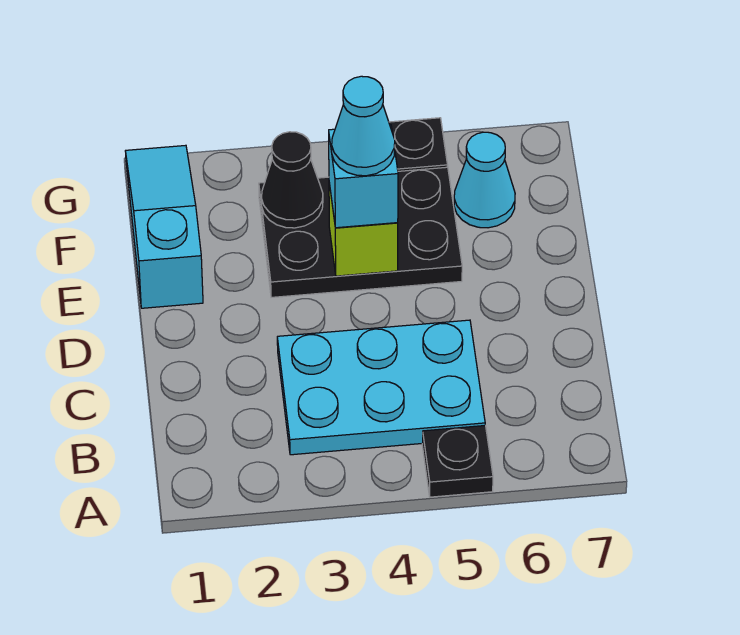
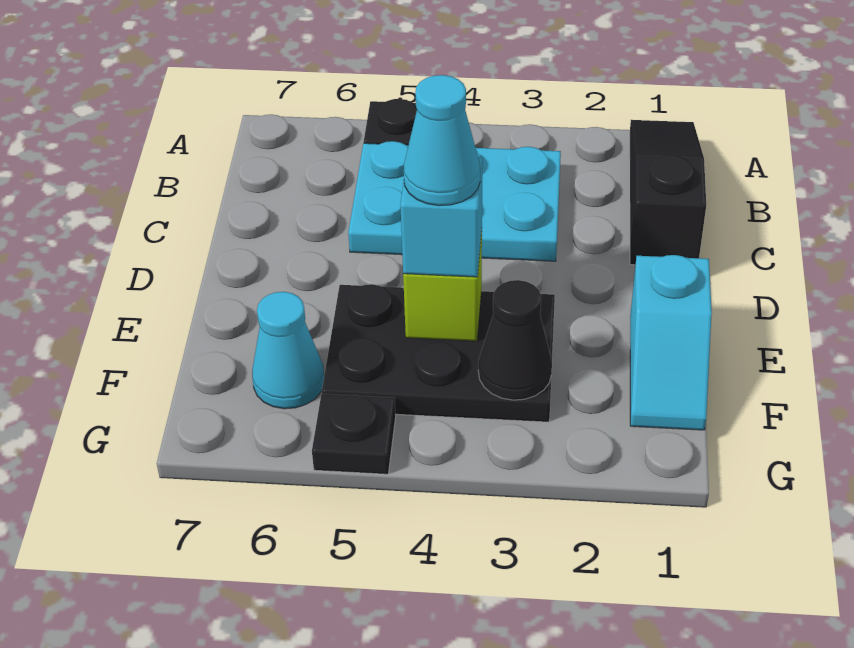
none -> black 1x3 slope [630,120,706,265]
cyan 1x3 slope [125,145,203,308] -> cyan 1x2 slope [630,255,712,430]

